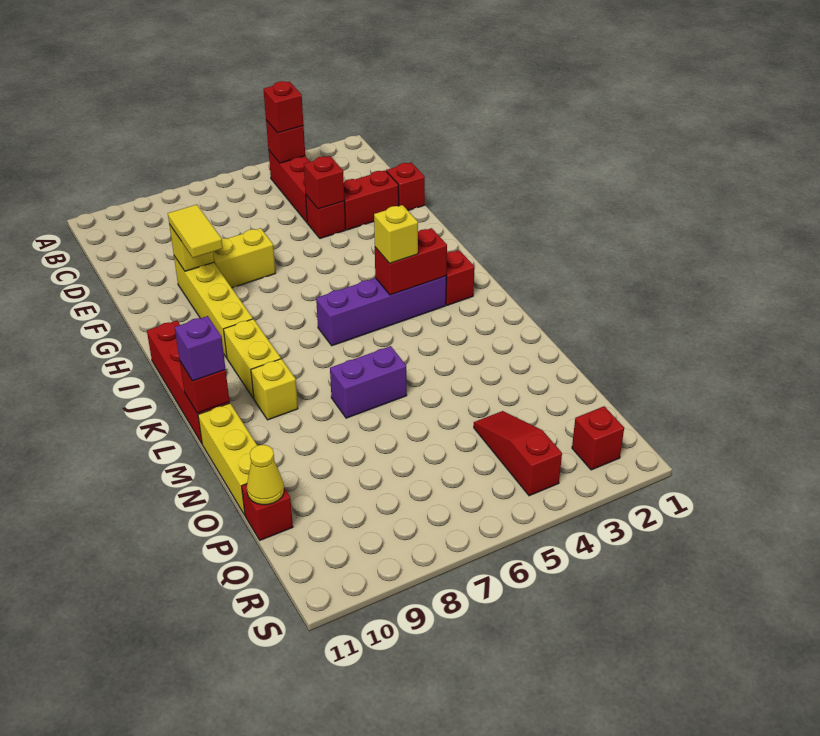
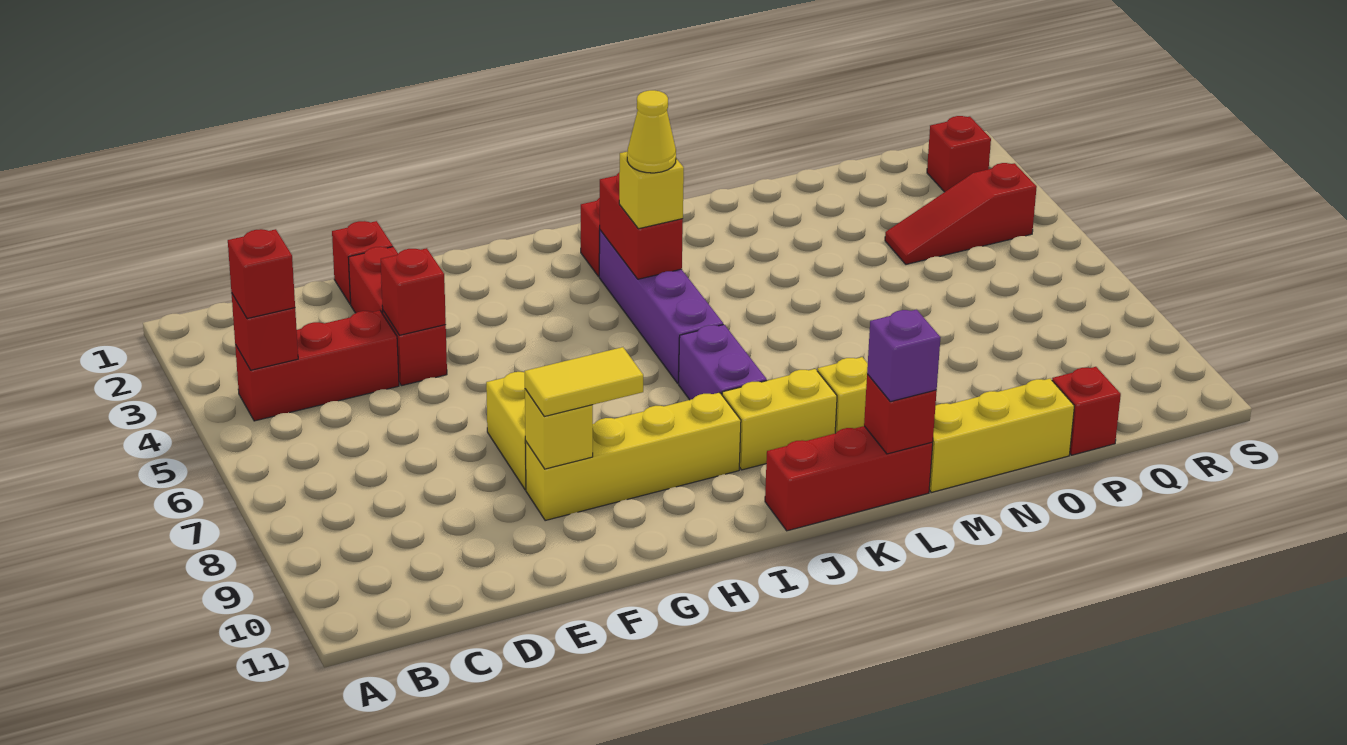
red 1x4 brick [147,321,230,443] -> red 1x3 brick [765,426,933,531]
purple 1x2 brick [330,346,407,418] -> purple 1x2 brick moved to [679,325,767,400]
yellow 1x1 cone [247,445,284,505] -> yellow 1x1 cone moved to [627,90,676,173]

